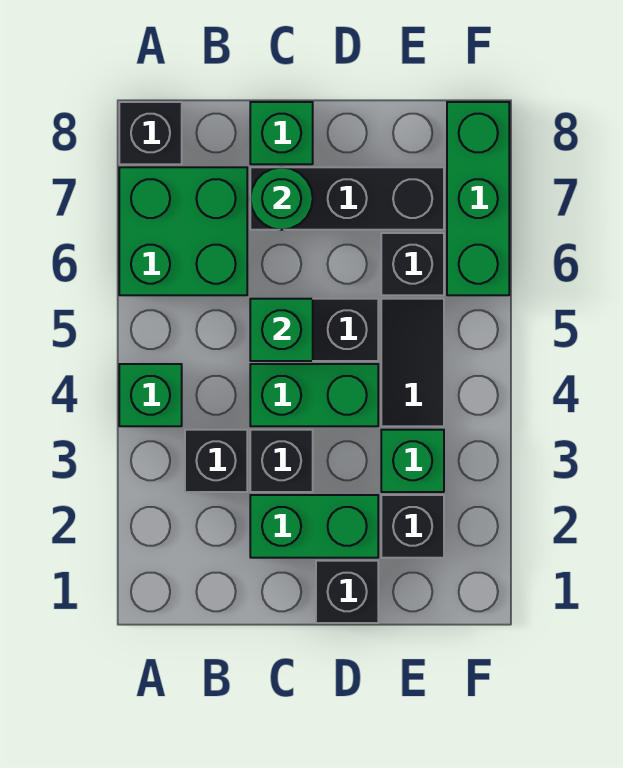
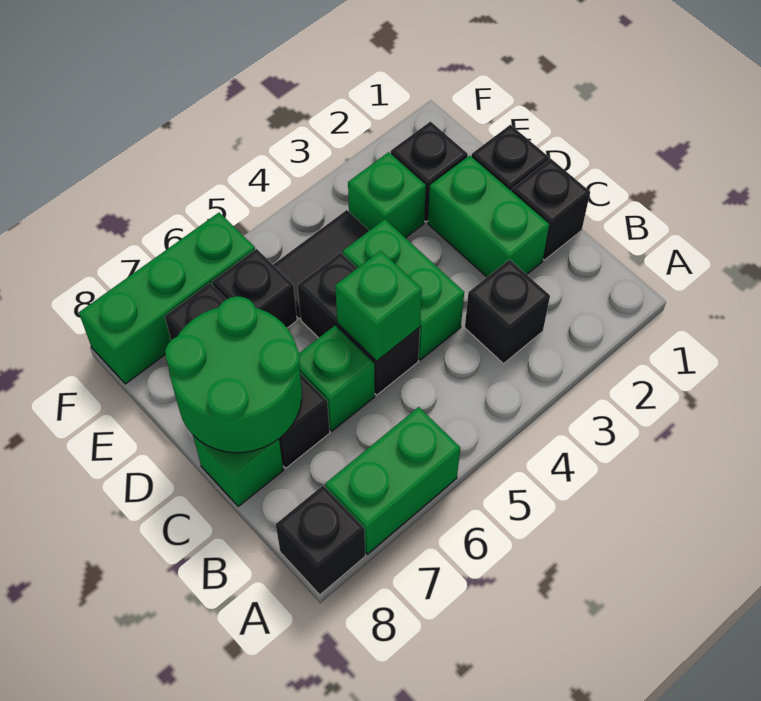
green 1x1 brick [119,364,182,426] -> green 1x1 brick moved to [299,326,375,431]
green 2x2 brick [119,167,247,295] -> green 1x2 brick [326,407,460,554]
black 1x1 brick [250,430,313,492] -> black 1x1 brick moved to [512,159,590,260]
green 1x1 round brick [250,167,313,230] -> green 2x2 round brick [165,296,302,453]

